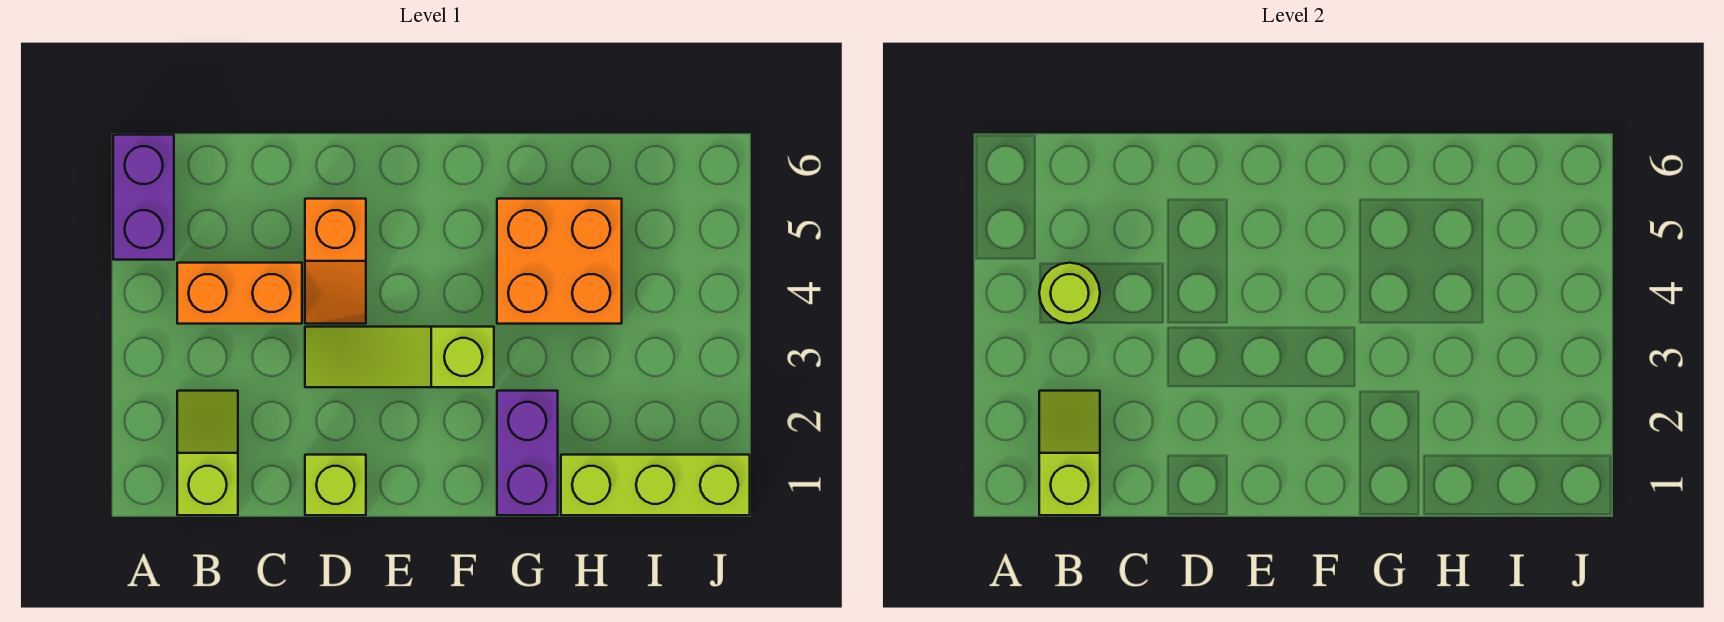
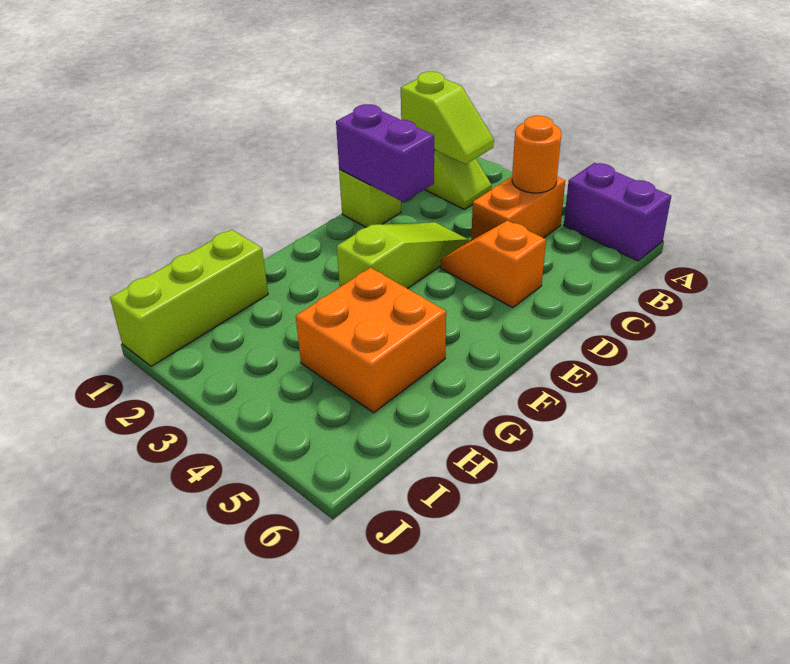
lime 1x1 round brick [1039,263,1100,324] -> orange 1x1 round brick [512,116,561,193]
purple 1x2 brick [497,391,558,515] -> purple 1x2 brick moved to [336,104,434,202]

